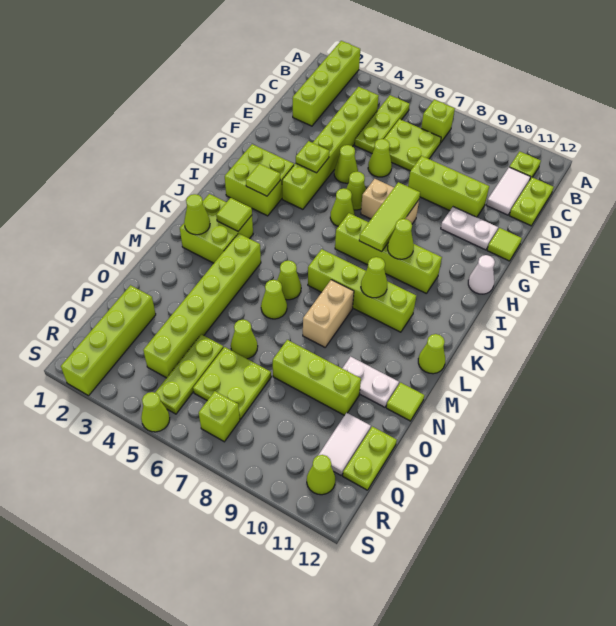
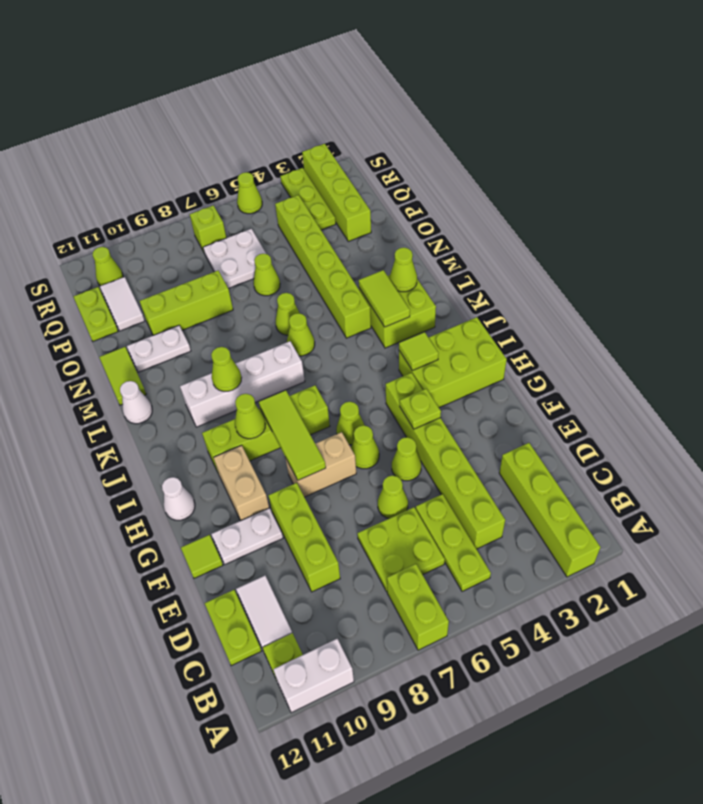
none -> white 1x2 brick [273,639,354,713]
lime 1x1 brick [421,100,455,143] -> lime 1x2 brick [387,564,449,650]
lime 1x3 brick [408,156,489,217] -> lime 1x3 brick turned to [268,483,340,592]
lime 2x2 brick [225,144,294,216] -> lime 2x3 brick [399,317,507,408]
lime 1x1 tile [216,198,252,231] -> lime 1x2 tile [359,270,410,327]
lime 1x4 brick [308,249,416,332] -> white 1x4 brick [180,341,305,427]
tan 1x2 brick [303,280,354,347] -> tan 1x2 brick moved to [214,445,269,521]
lime 1x1 cone [418,334,445,374] -> white 1x1 cone [120,381,152,424]
lime 1x1 tile [386,383,424,421] -> lime 1x2 tile [99,347,146,405]
lime 1x3 plate [155,334,224,414] -> lime 1x3 plate moved to [280,168,336,230]
lime 2x2 plate [193,347,271,419] -> white 2x2 plate [203,229,266,289]

